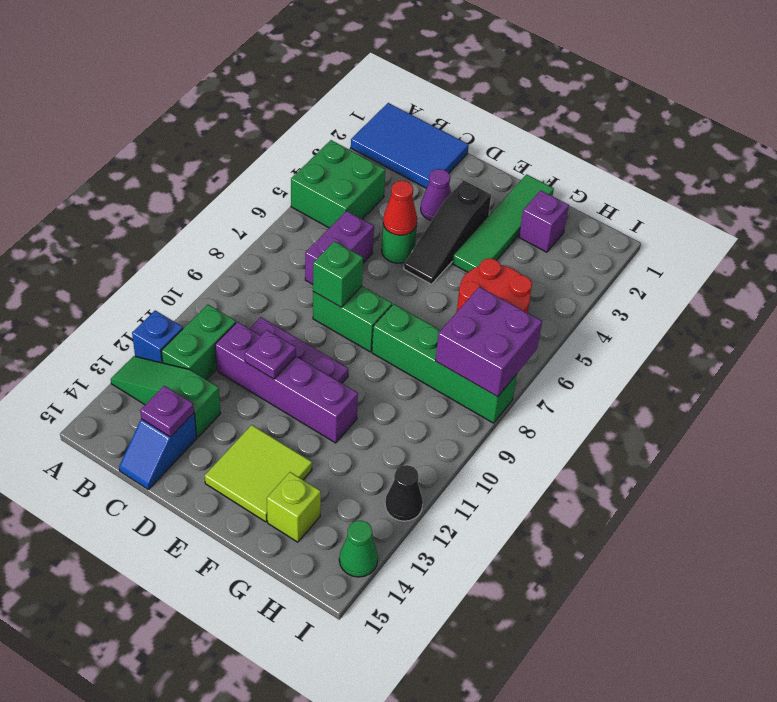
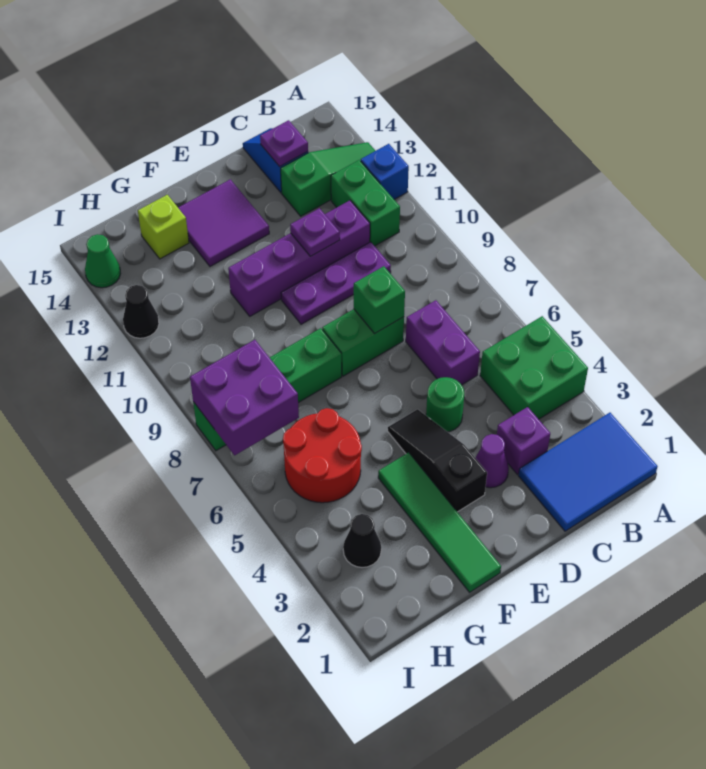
red 1x1 cone [383,181,417,235] -> none
lime 2x2 tile [205,425,312,522] -> purple 2x2 tile [178,179,269,266]
purple 1x1 brick [519,190,569,252] -> purple 1x1 brick moved to [496,407,550,474]
none -> black 1x1 cone [343,514,381,567]

